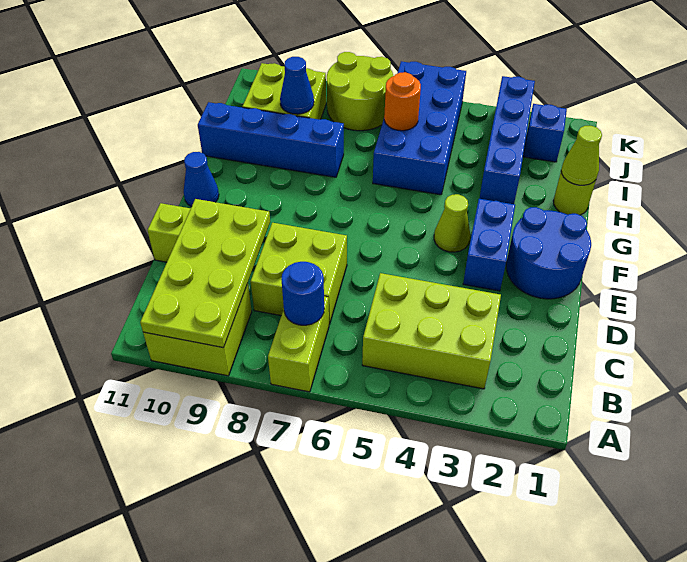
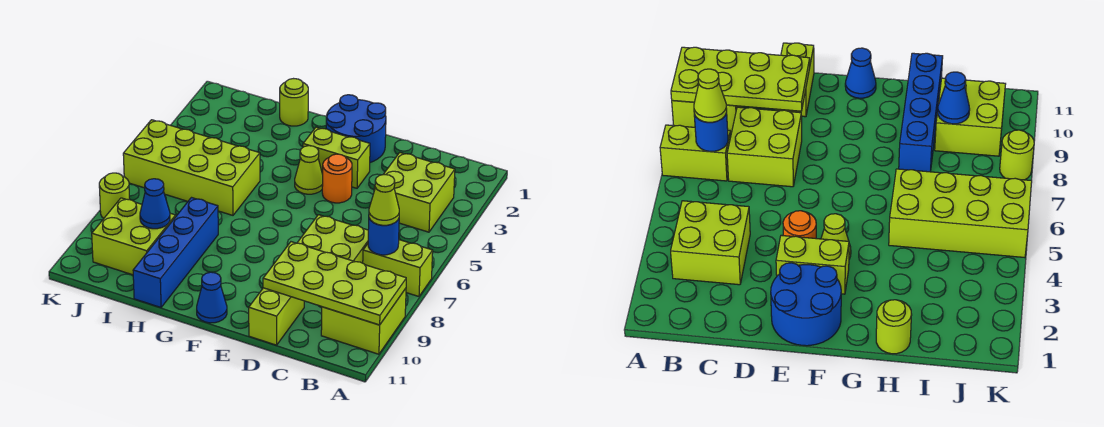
lime 2x3 brick [362,273,501,389] -> lime 2x2 brick [374,153,455,232]
blue 1x2 brick [463,199,515,291] -> lime 1x2 brick [303,127,370,188]
lime 1x1 cone [561,126,602,185] -> lime 1x1 cone moved to [369,175,399,225]
blue 1x4 brick [479,76,535,204] -> none
blue 2x4 brick [373,61,466,195] -> lime 2x4 brick [123,120,260,215]
orange 1x1 round brick [384,72,421,131] -> orange 1x1 round brick moved to [322,154,352,203]
blue 1x1 brick [523,104,567,162] -> none
lime 2x2 round brick [327,52,393,131] -> lime 1x1 round brick [99,173,130,218]

